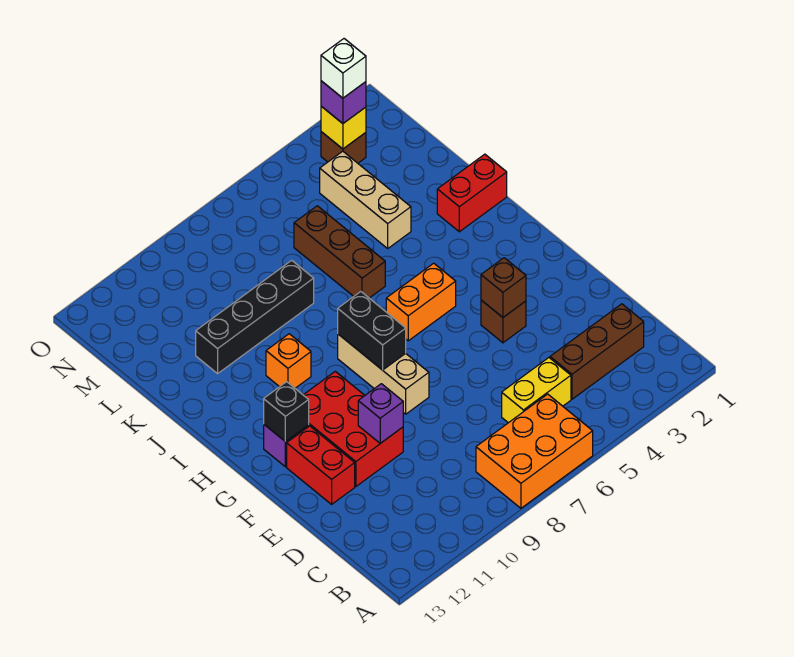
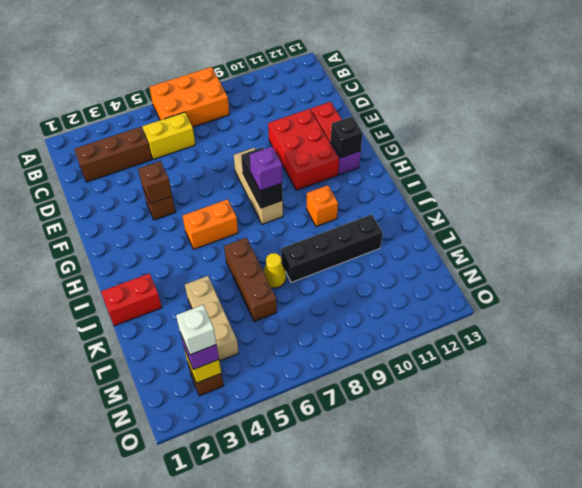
purple 1x1 brick [358,384,403,443] -> purple 1x1 brick moved to [249,147,282,191]
none -> yellow 1x1 cone [263,253,286,288]

